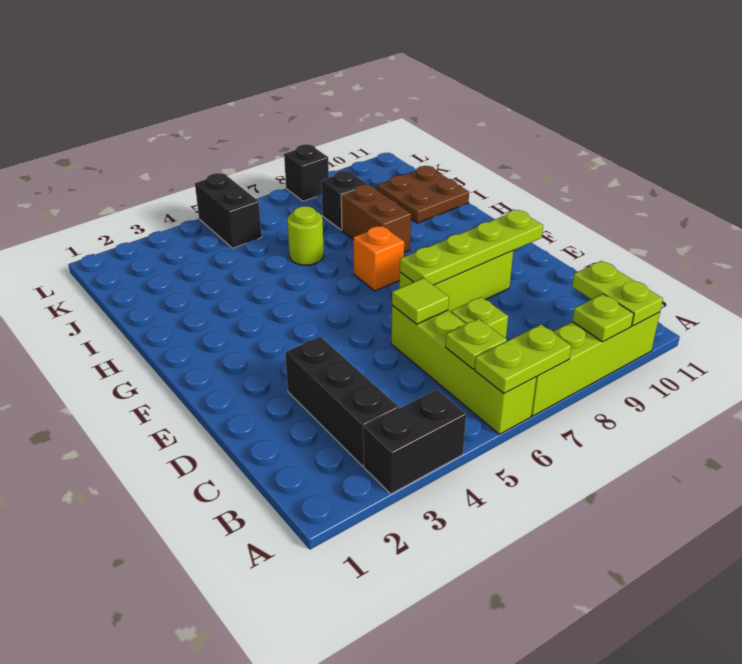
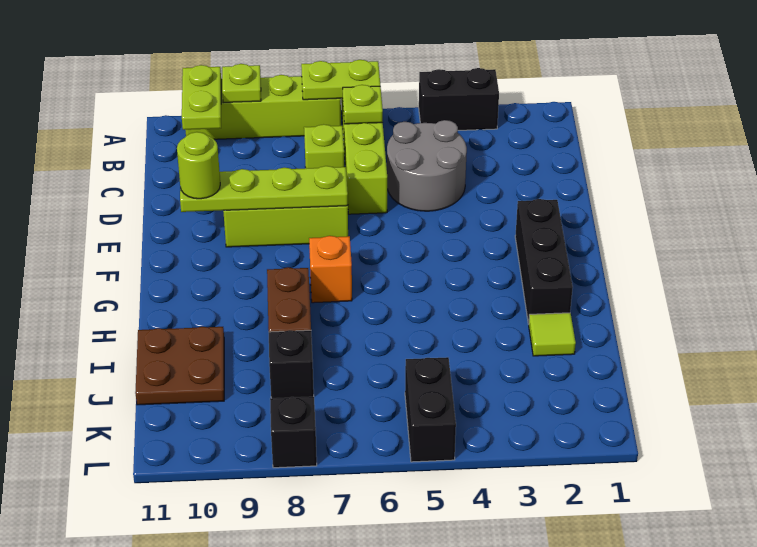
black 1x3 brick [285,337,399,466] -> black 1x3 brick moved to [515,199,573,324]
none -> grey 2x2 round brick [387,120,467,211]
lime 1x1 tile [392,278,449,324] -> lime 1x1 tile moved to [529,313,576,356]
lime 1x1 round brick [287,206,324,265] -> lime 1x1 round brick moved to [177,132,220,199]

